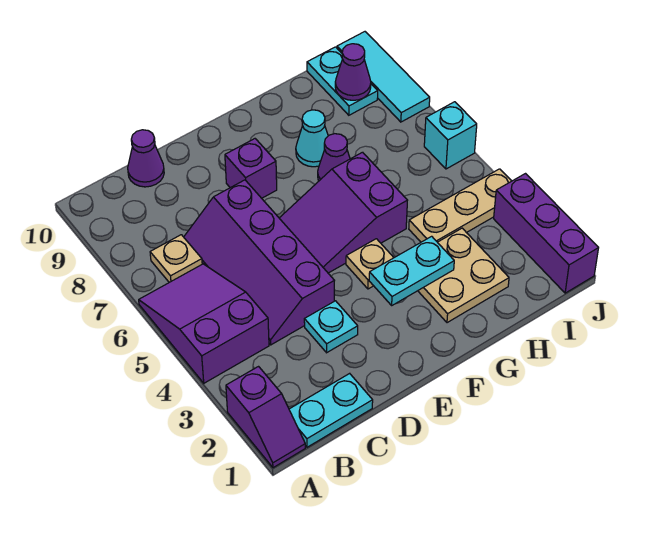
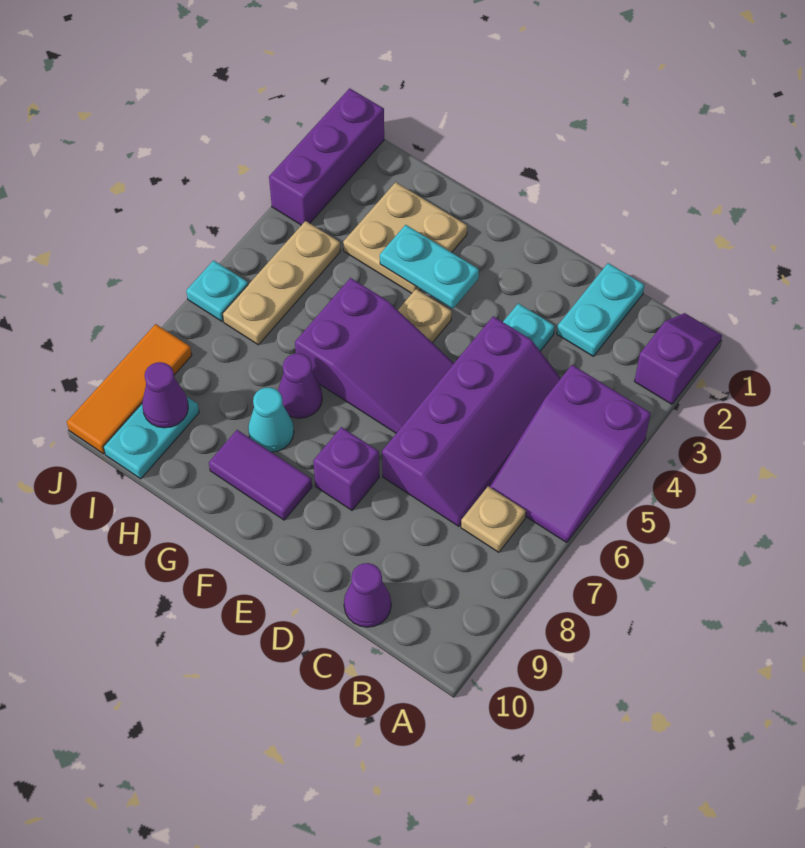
cyan 1x2 plate [289,373,373,447] -> cyan 1x2 plate turned to [557,263,645,356]
none -> purple 1x2 tile [209,430,312,520]
tan 1x3 plate [409,169,511,242] -> tan 1x3 plate turned to [223,221,341,345]
cyan 1x1 brick [424,102,477,169] -> cyan 1x1 plate [186,260,248,321]
cyan 1x3 tile [337,32,430,122] -> orange 1x3 tile [67,324,192,454]

